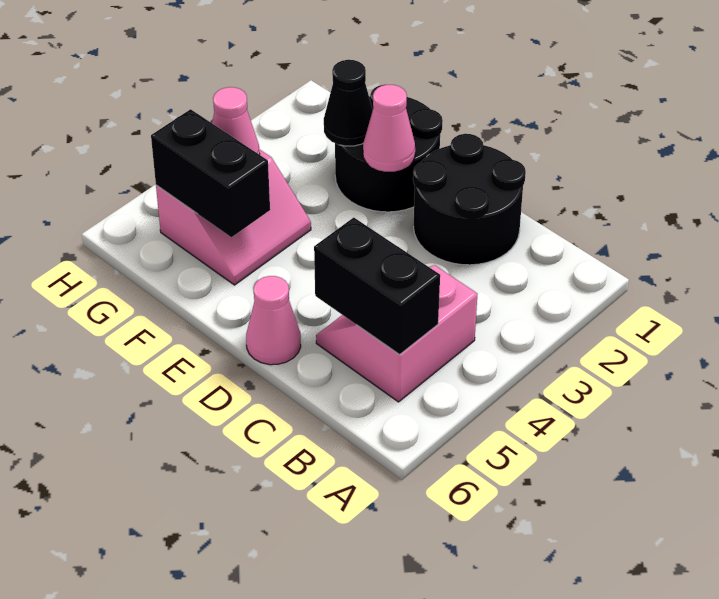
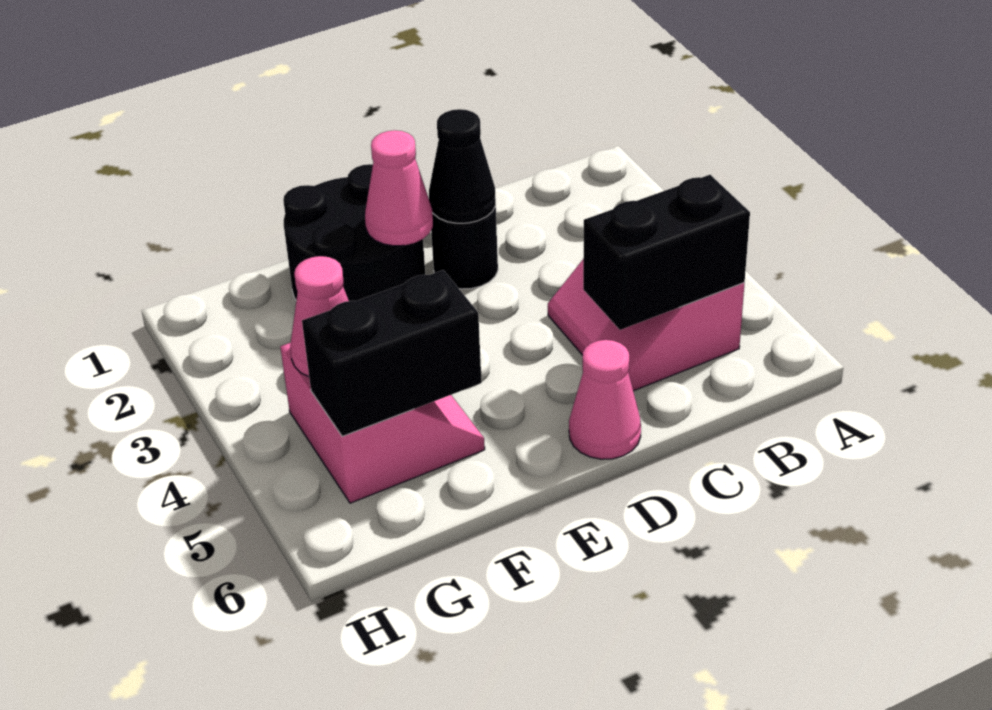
black 2x2 round brick [413,134,526,265] -> black 1x1 round brick [431,206,498,289]
black 1x1 cone [324,60,373,146] -> black 1x1 cone moved to [429,109,496,223]

